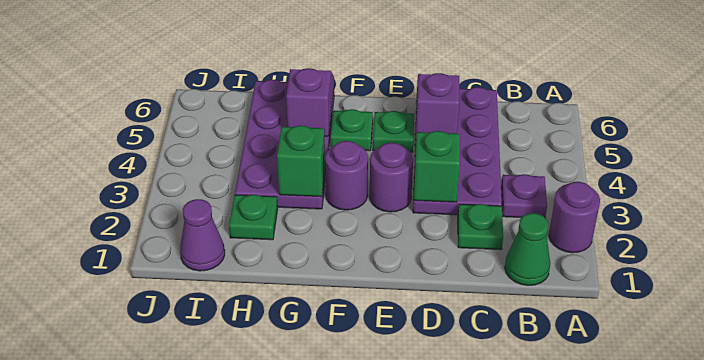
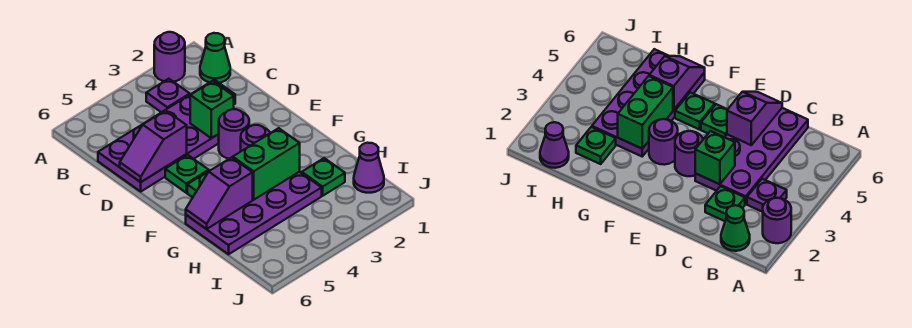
green 1x1 brick [277,126,325,197] -> green 1x2 brick [233,128,300,200]

